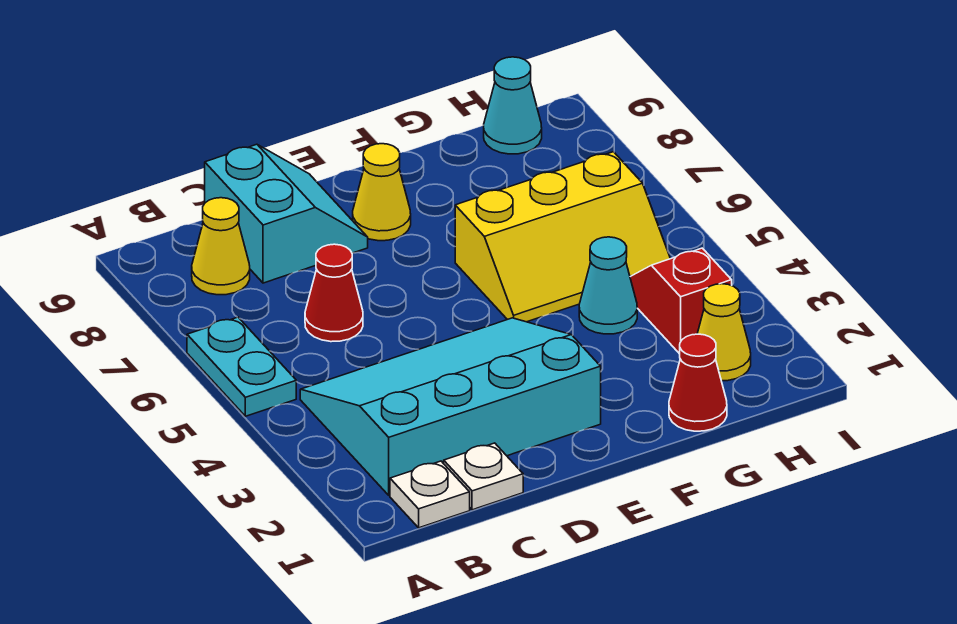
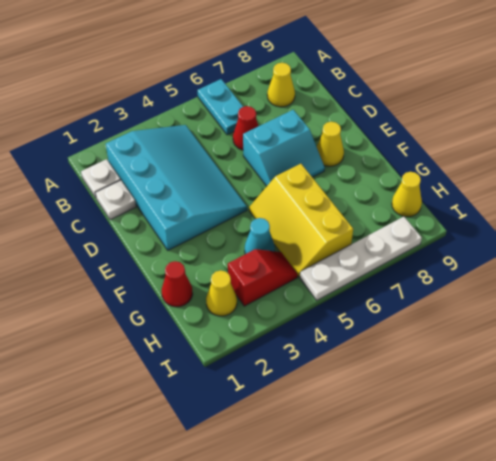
cyan 1x2 plate [187,317,296,416] -> cyan 1x2 plate turned to [198,79,243,135]
cyan 2x2 slope [205,144,368,283] -> cyan 2x2 slope moved to [243,110,325,186]
cyan 1x1 cone [484,57,542,154] -> yellow 1x1 cone [392,172,422,217]
none -> white 1x4 plate [300,216,422,300]

